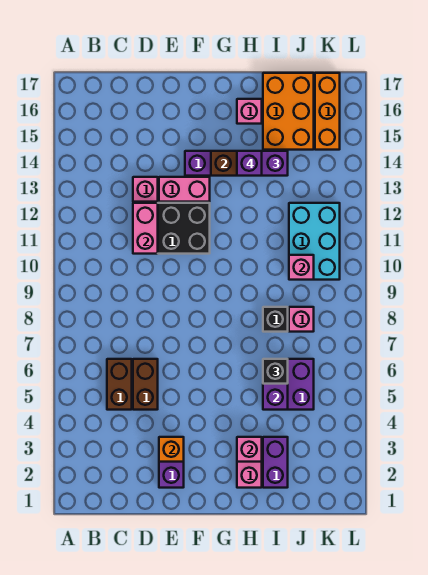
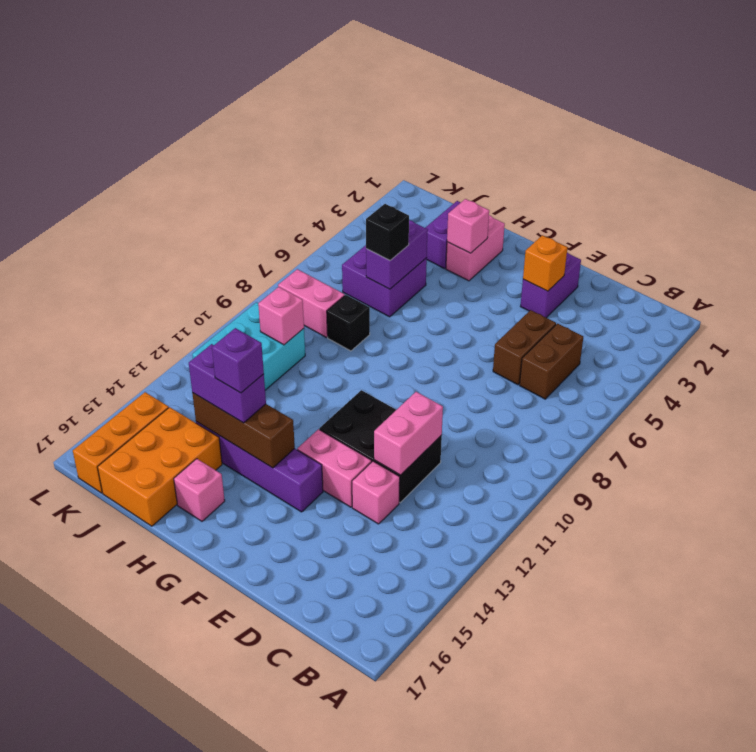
pink 1x1 brick [289,307,314,332] -> pink 1x2 brick [278,269,345,337]

